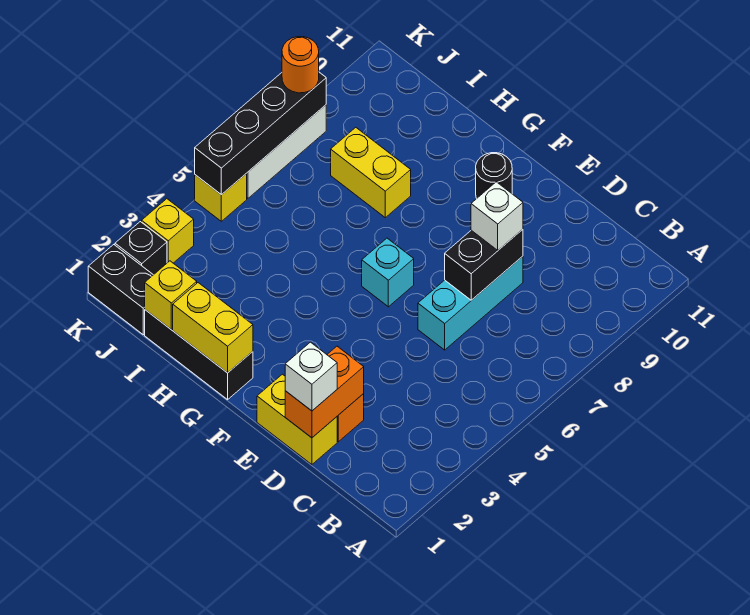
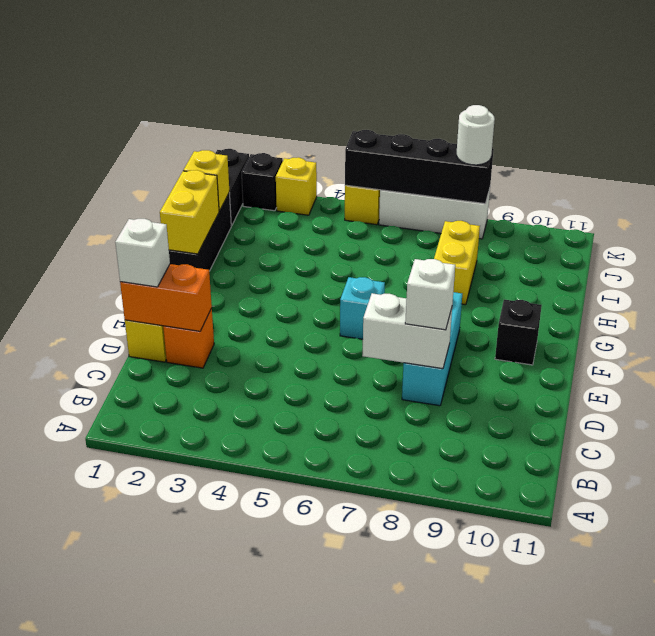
cyan 1x3 brick [418,256,523,350] -> cyan 1x3 brick turned to [402,292,462,406]
black 1x2 brick [445,229,523,300] -> white 1x2 brick [362,293,452,369]
black 1x1 round brick [476,153,512,198] -> black 1x1 brick [495,300,542,365]
orange 1x1 round brick [282,37,319,93] -> white 1x1 round brick [457,105,495,165]

